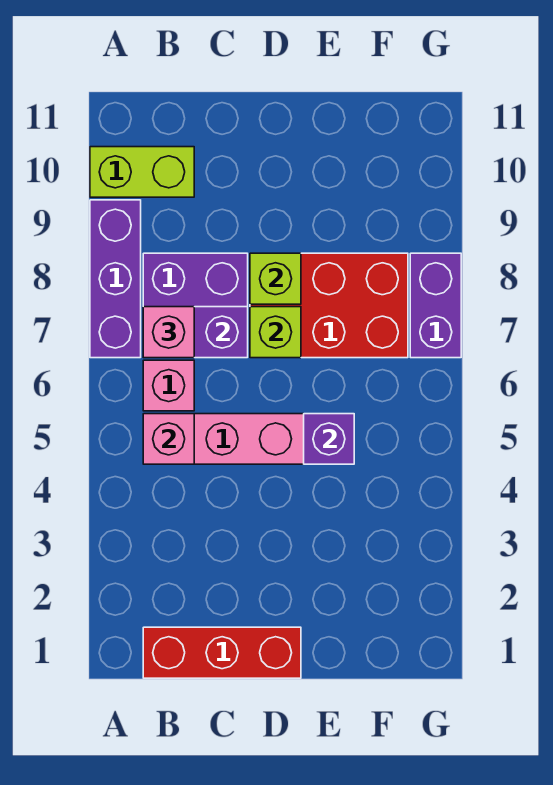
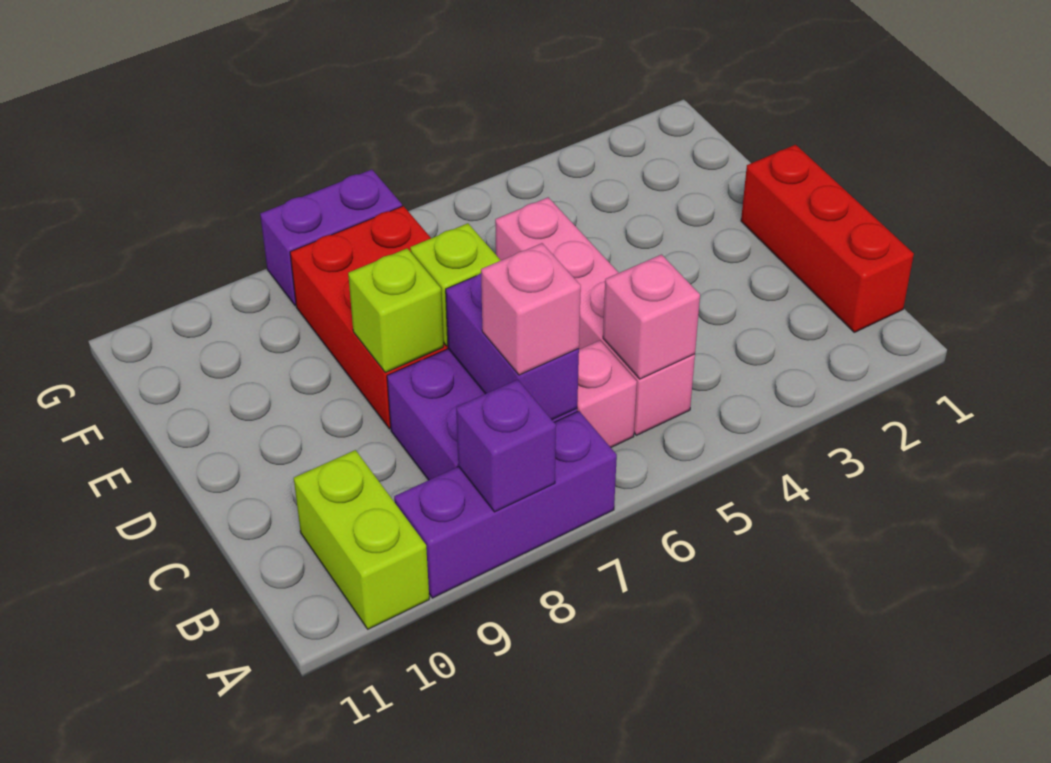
purple 1x1 brick [304,414,354,464] -> purple 1x1 brick moved to [456,380,556,512]

